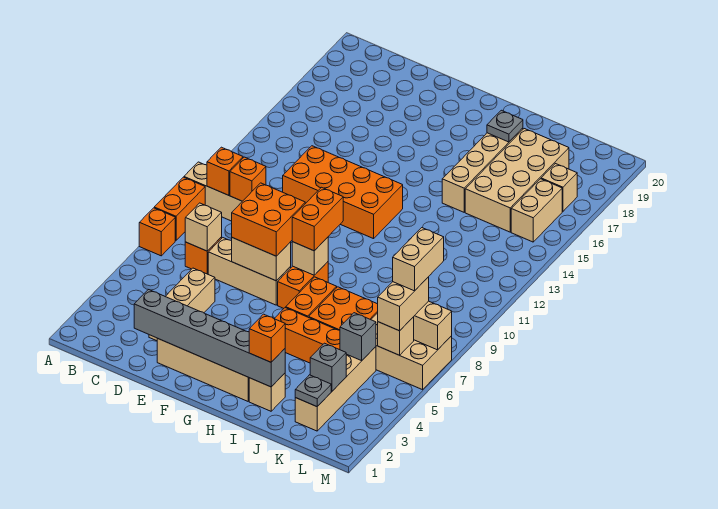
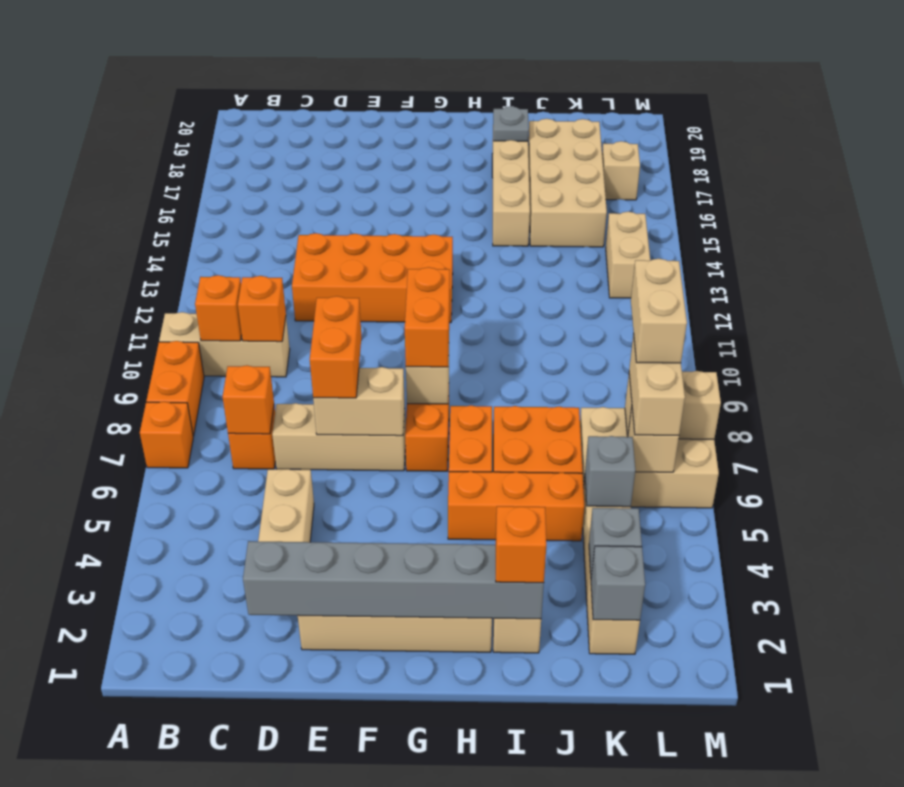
tan 1x1 brick [185,203,222,251] -> orange 1x1 brick [223,365,274,434]
orange 2x2 brick [232,183,305,256] -> orange 1x2 brick [310,296,361,398]
grey 1x1 plate [295,375,331,407] -> grey 1x1 brick [591,546,645,620]
tan 1x2 brick [511,179,562,242] -> tan 1x2 brick moved to [606,212,650,298]

